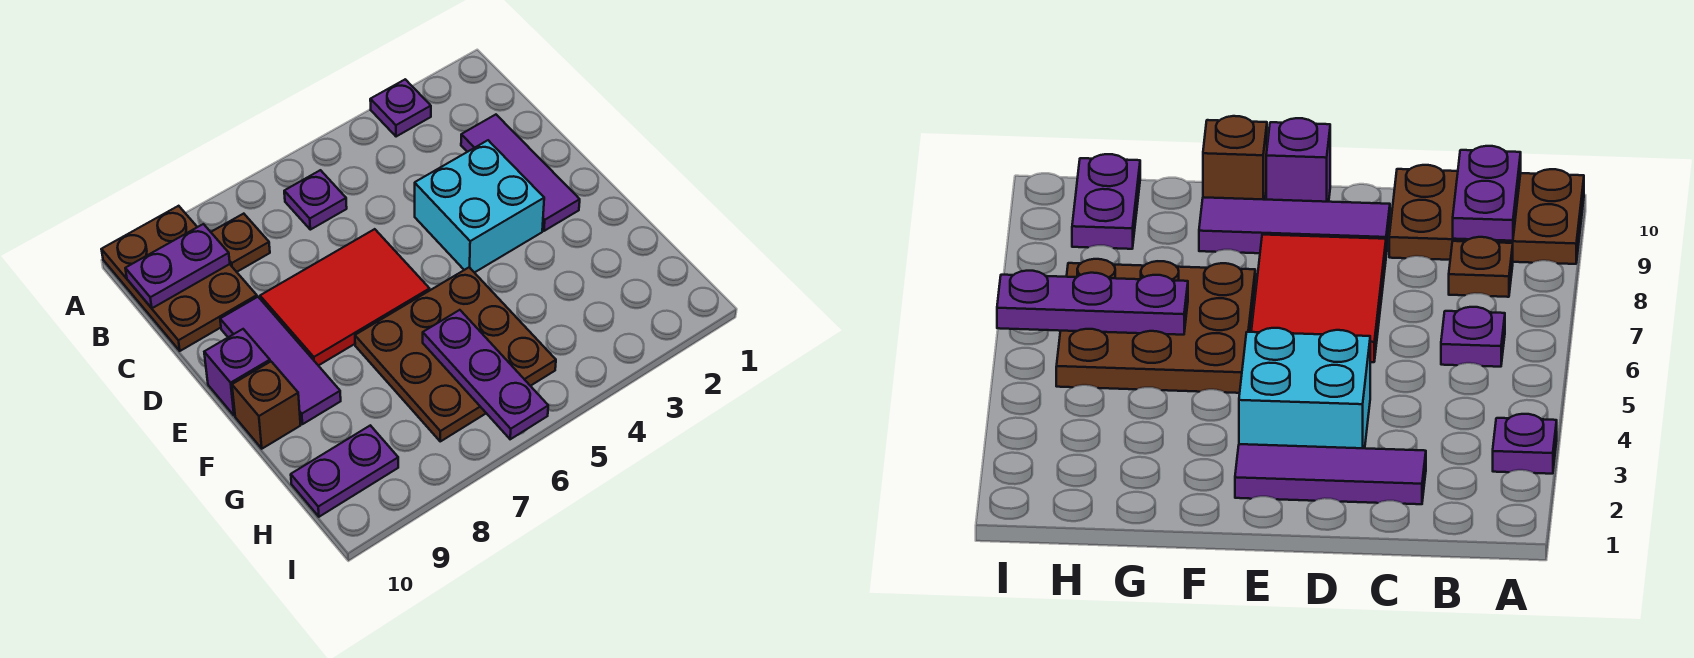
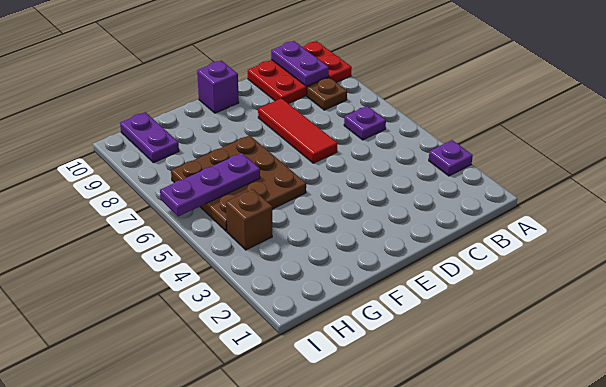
brown 2x3 plate [101,206,257,351] -> red 2x3 plate [248,41,352,104]
purple 1x3 tile [461,115,580,231] -> none
cyan 2x2 brick [415,140,544,273] -> none
red 2x3 tile [260,229,430,366] -> red 1x3 tile [258,98,337,163]
purple 1x3 tile [220,297,341,424] -> none
brown 1x1 brick [232,362,301,449] -> brown 1x1 brick moved to [226,189,272,250]

